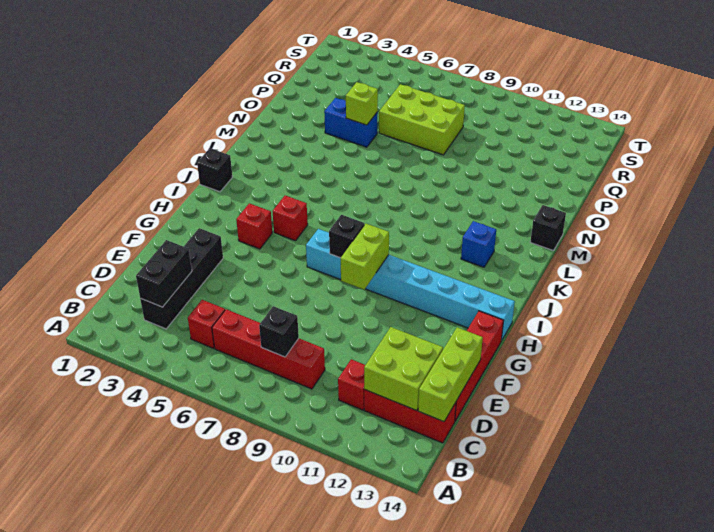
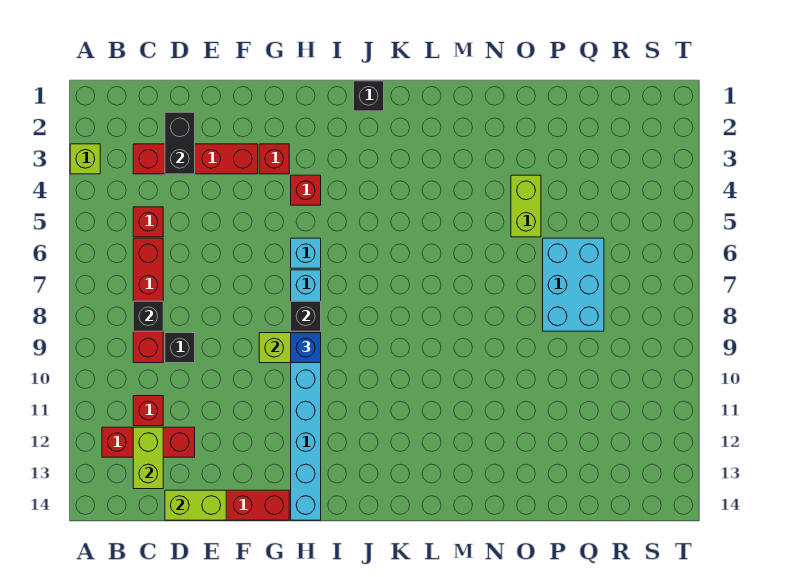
black 1x4 brick [140,228,223,329] -> red 1x4 brick [133,144,258,174]
black 1x2 brick [136,240,192,307] -> black 1x2 brick turned to [165,112,195,174]
red 1x3 brick [364,390,456,443] -> red 1x3 brick turned to [102,427,195,457]
lime 2x2 brick [364,327,443,411] -> lime 1x2 brick [133,427,163,489]
lime 1x3 brick [418,327,483,422] -> lime 1x2 brick [165,490,226,520]
none -> cyan 1x1 brick [291,238,321,268]
red 1x1 brick [273,196,308,241] -> red 1x1 brick moved to [259,144,289,174]
blue 1x1 brick [461,221,496,267] -> blue 1x1 brick moved to [291,333,321,363]
black 1x1 brick [530,205,566,251] -> black 1x1 brick moved to [165,333,195,363]
blue 1x2 brick [324,98,378,147] -> lime 1x2 brick [511,175,541,237]
lime 1x1 brick [346,82,378,125] -> lime 1x1 brick moved to [70,144,100,174]
lime 2x3 brick [379,84,465,155] -> cyan 2x3 brick [543,238,604,331]

